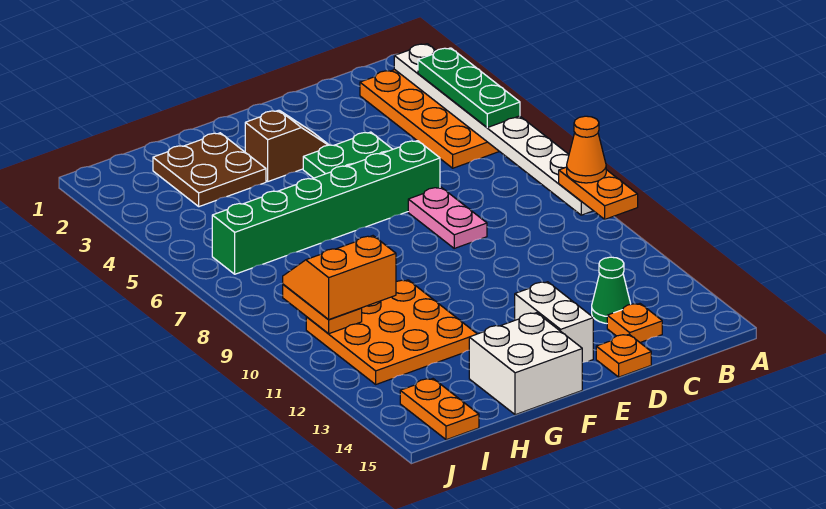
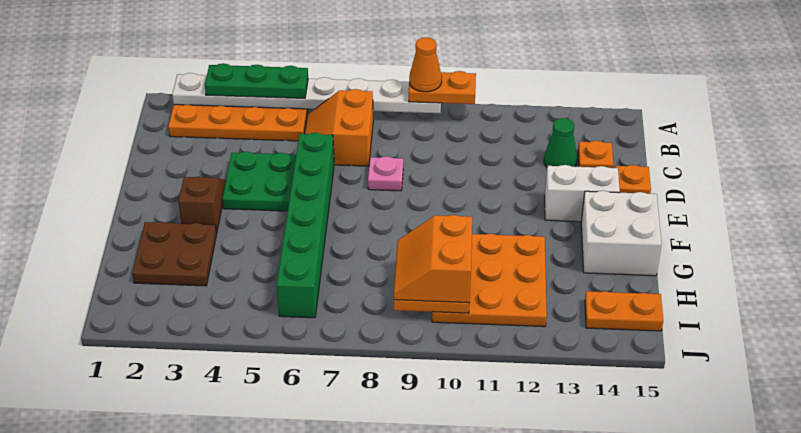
none -> orange 2x2 slope [305,89,373,166]
pink 1x2 plate [408,187,487,248] -> pink 1x1 plate [368,156,403,191]

